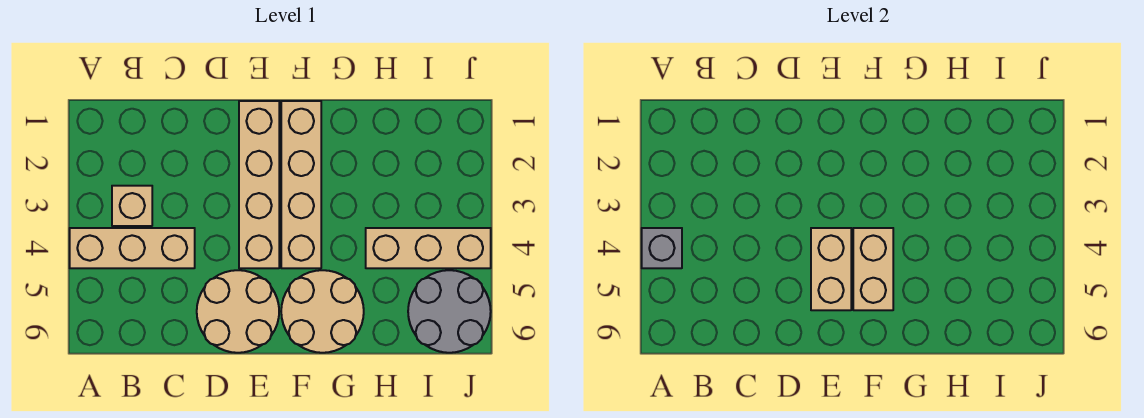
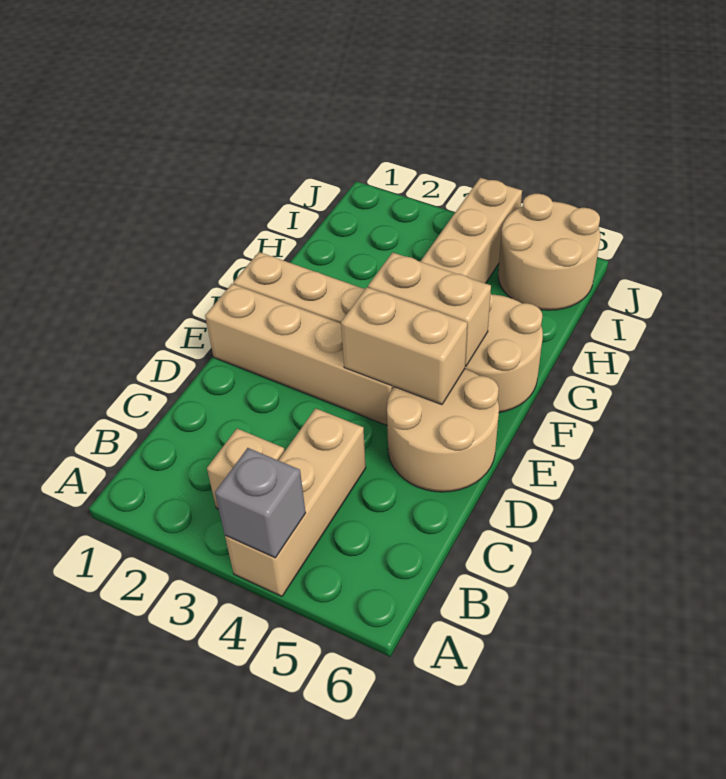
grey 2x2 round brick [408,270,491,353] -> tan 2x2 round brick [498,194,600,310]

